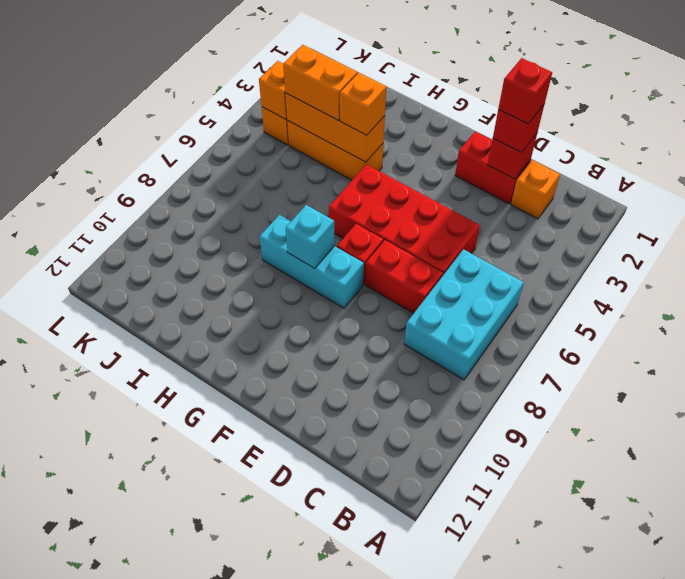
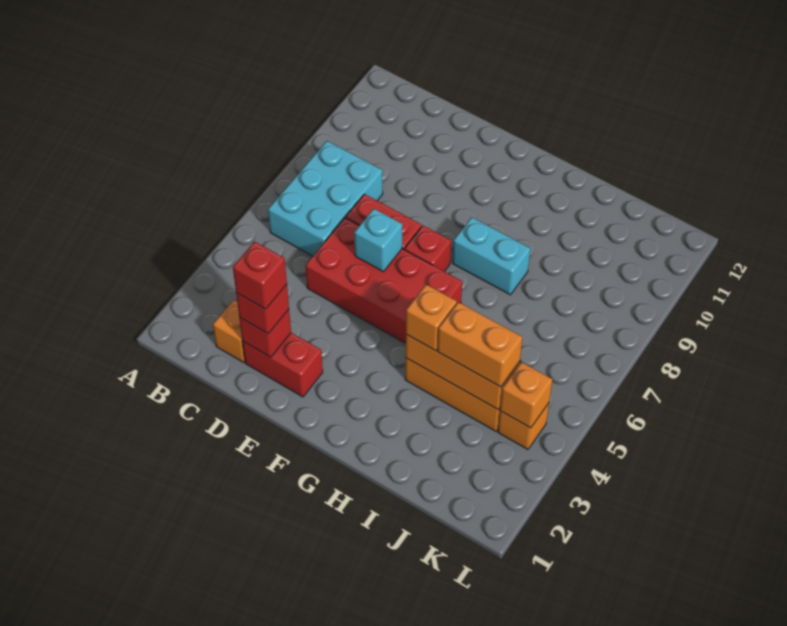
cyan 1x3 brick [260,215,364,308] -> cyan 1x2 brick [453,217,530,295]
cyan 1x1 brick [286,205,335,269] -> cyan 1x1 brick moved to [354,209,402,272]

